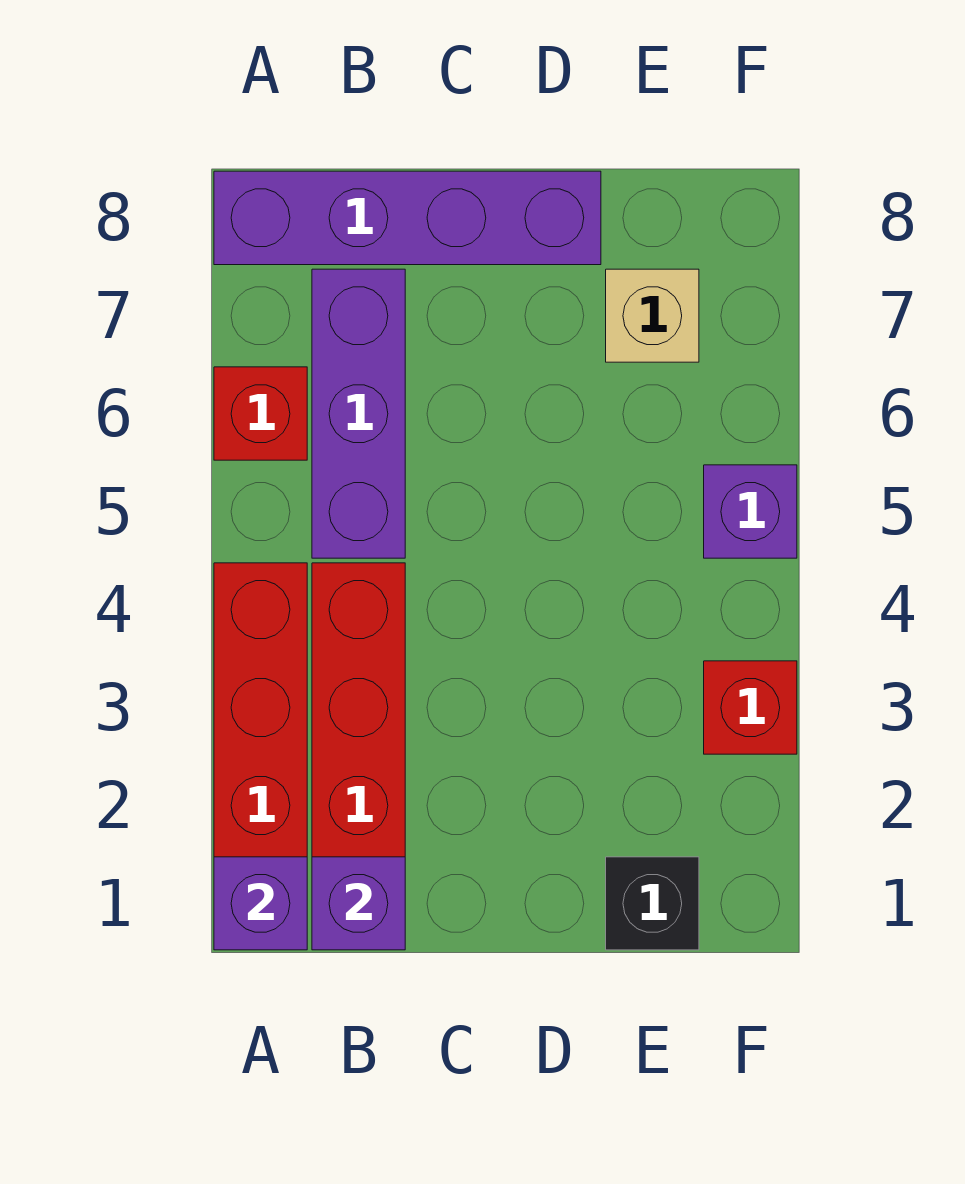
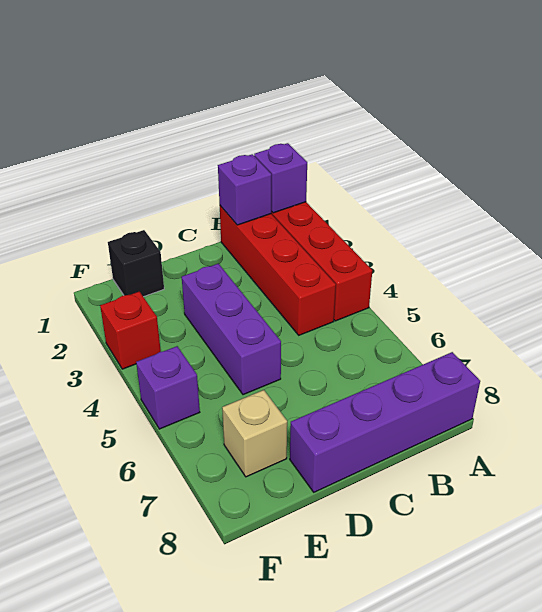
red 1x1 brick [214,367,307,460] -> none
purple 1x3 brick [312,269,405,558] -> purple 1x3 brick moved to [182,264,281,395]

